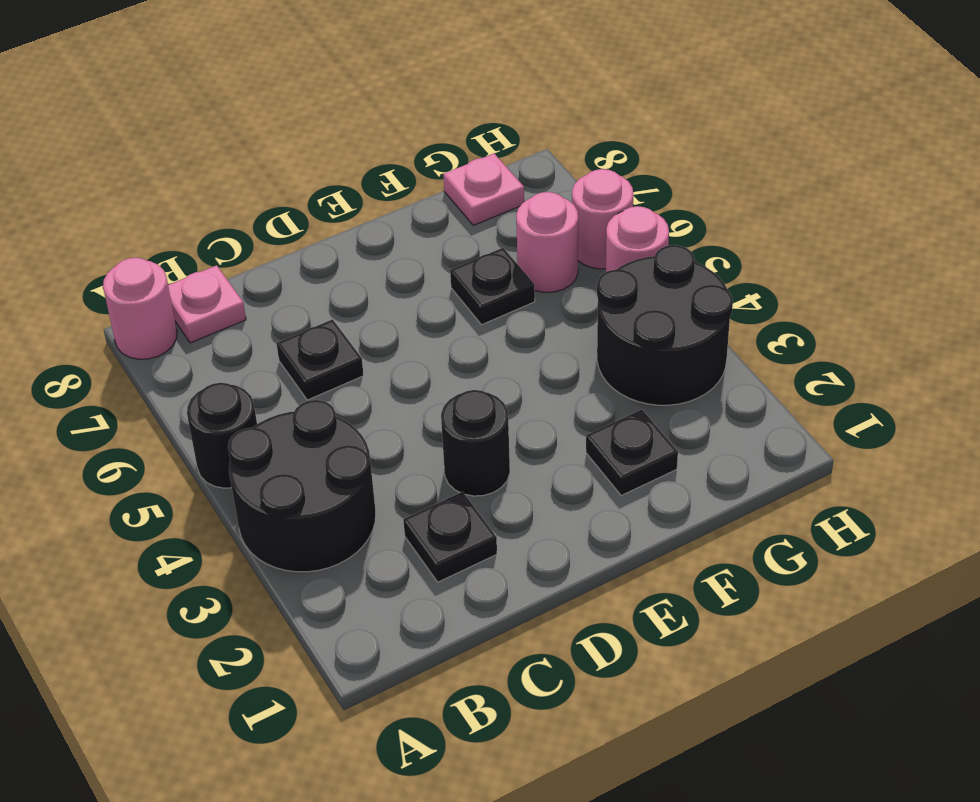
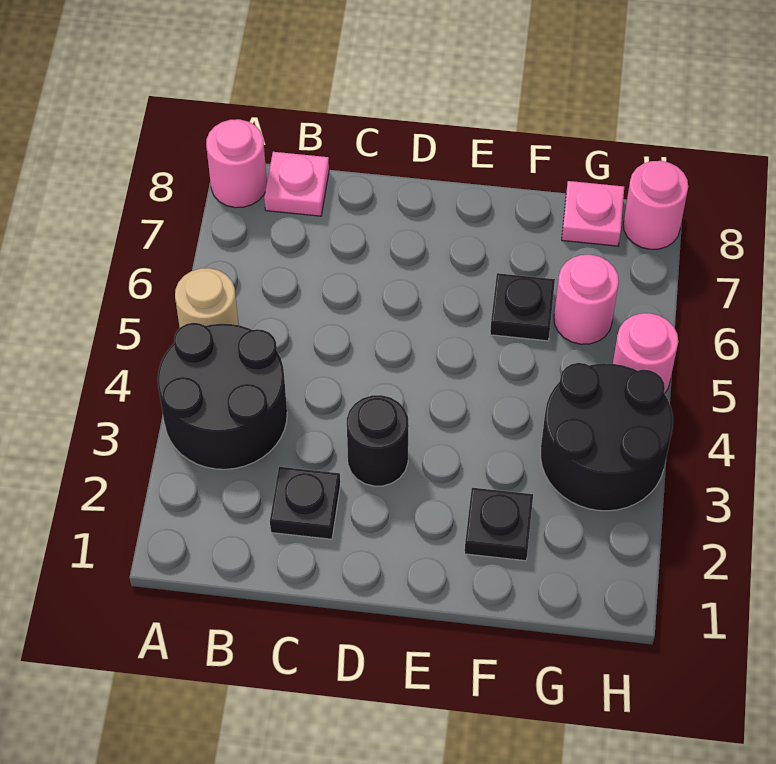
black 1x1 round brick [187,383,257,488] -> tan 1x1 round brick [175,268,239,327]
black 1x1 plate [277,319,364,400] -> none
pink 1x1 round brick [572,169,633,269] -> pink 1x1 round brick moved to [623,161,688,249]

